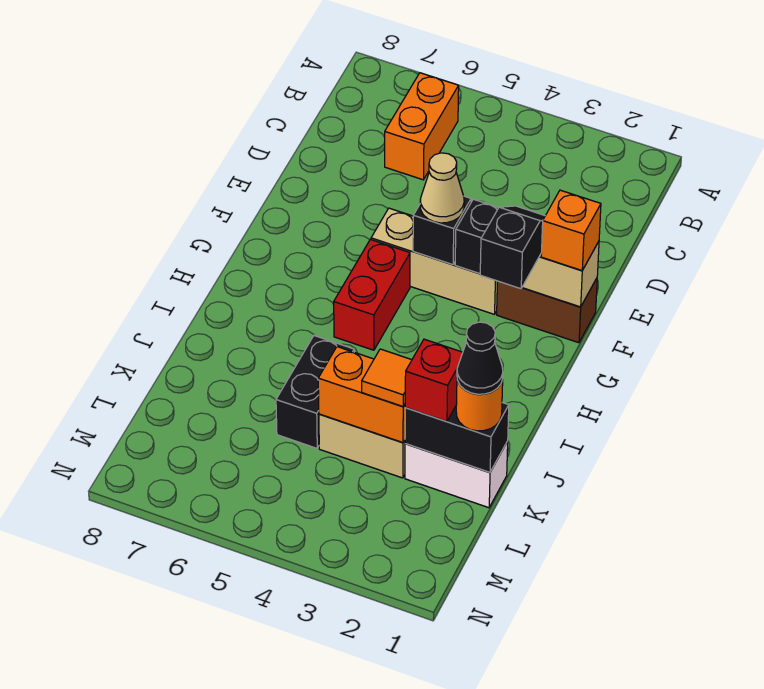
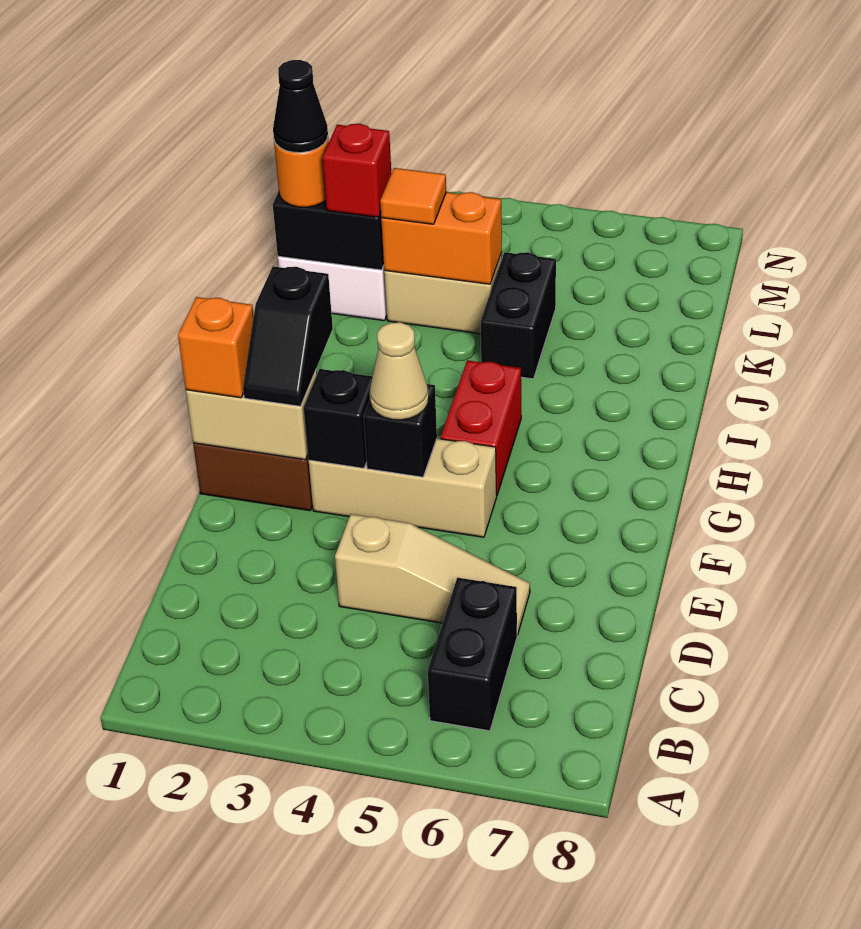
orange 1x2 brick [385,73,459,180] -> black 1x2 brick [428,578,517,731]
none -> tan 1x3 slope [335,514,530,635]

